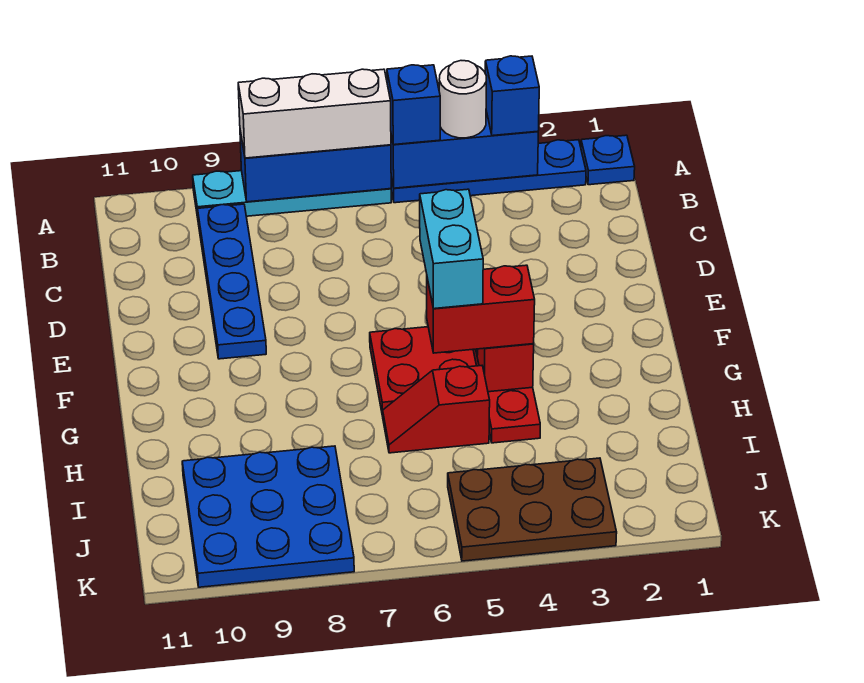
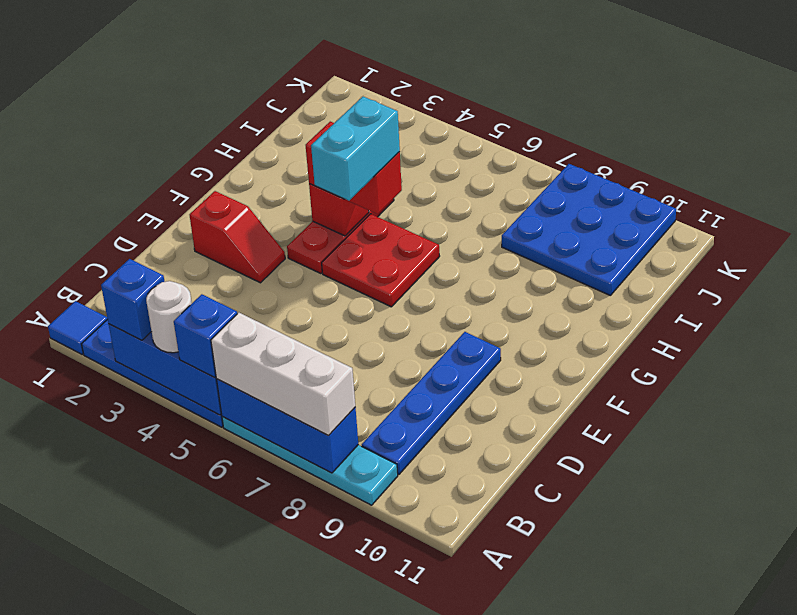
blue 1x1 plate [581,135,635,185] -> blue 1x1 tile [48,301,107,355]
red 1x2 slope [383,366,490,453] -> red 1x2 slope moved to [190,191,285,283]
brown 2x3 plate [448,458,617,561] -> none

